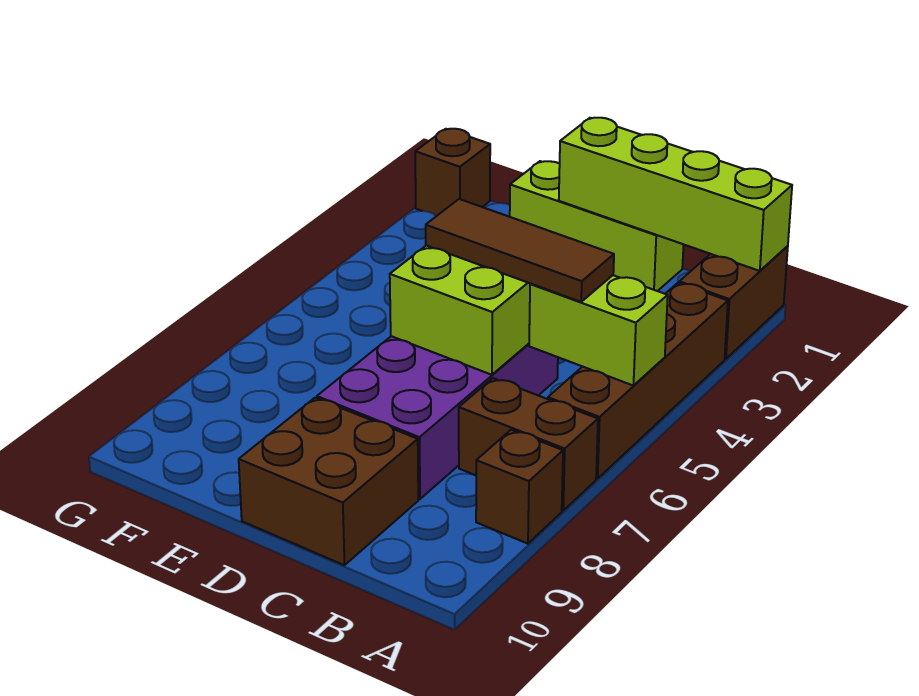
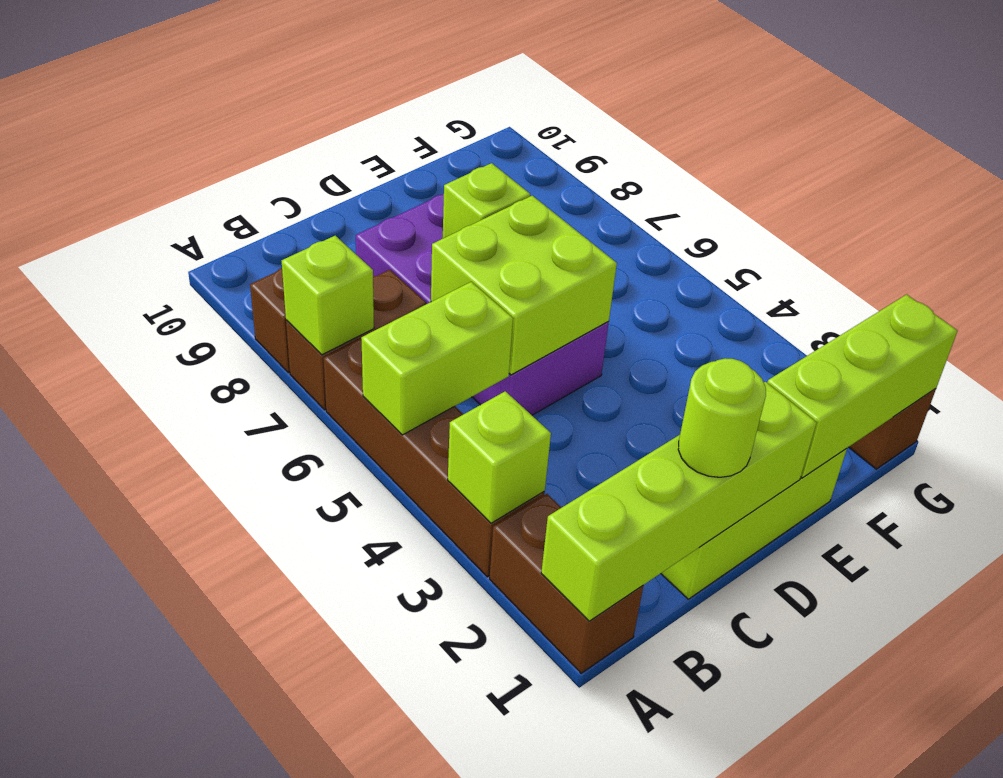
none -> lime 1x1 brick [448,391,551,523]
none -> lime 1x1 brick [282,236,374,355]
brown 1x3 tile [426,199,614,302] -> none
none -> lime 1x1 round brick [678,358,766,477]
brown 2x2 brick [239,398,418,565] -> none
none -> lime 1x1 brick [443,163,530,238]
none -> lime 1x3 brick [767,294,957,478]

